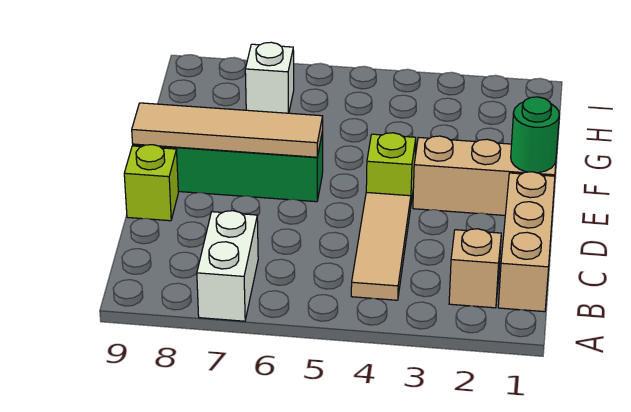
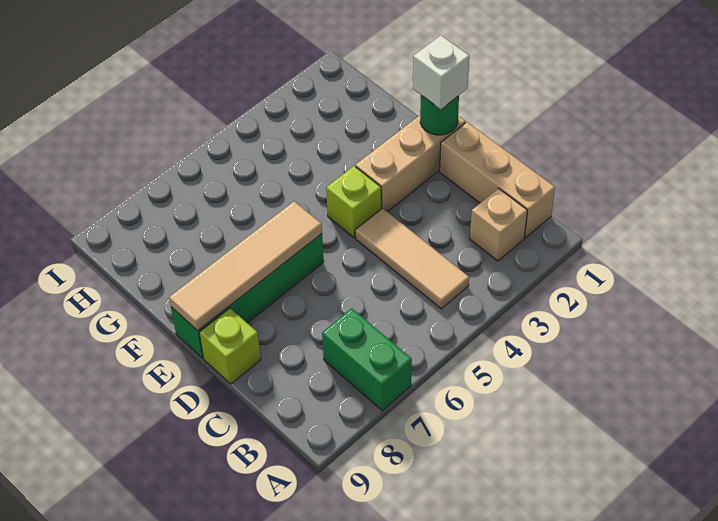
white 1x2 brick [197,211,258,321] -> green 1x2 brick [322,308,412,411]
white 1x1 brick [245,42,294,113] -> white 1x1 brick moved to [413,36,469,109]

